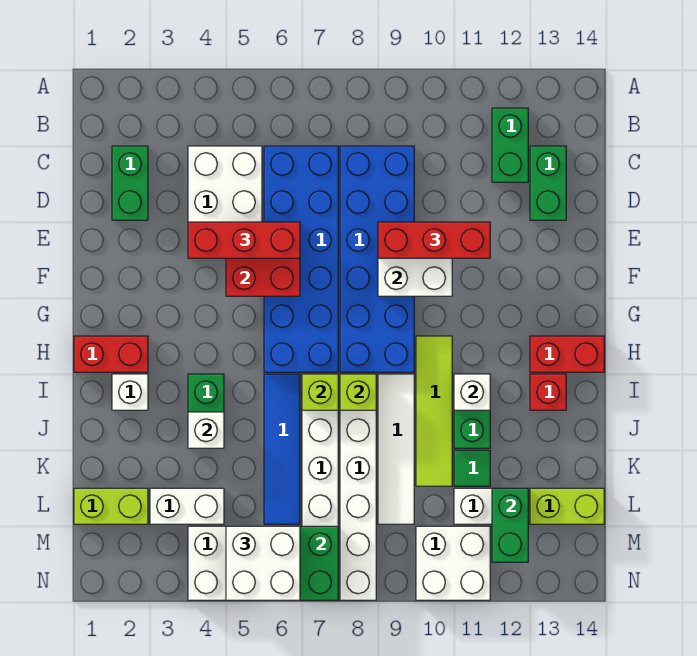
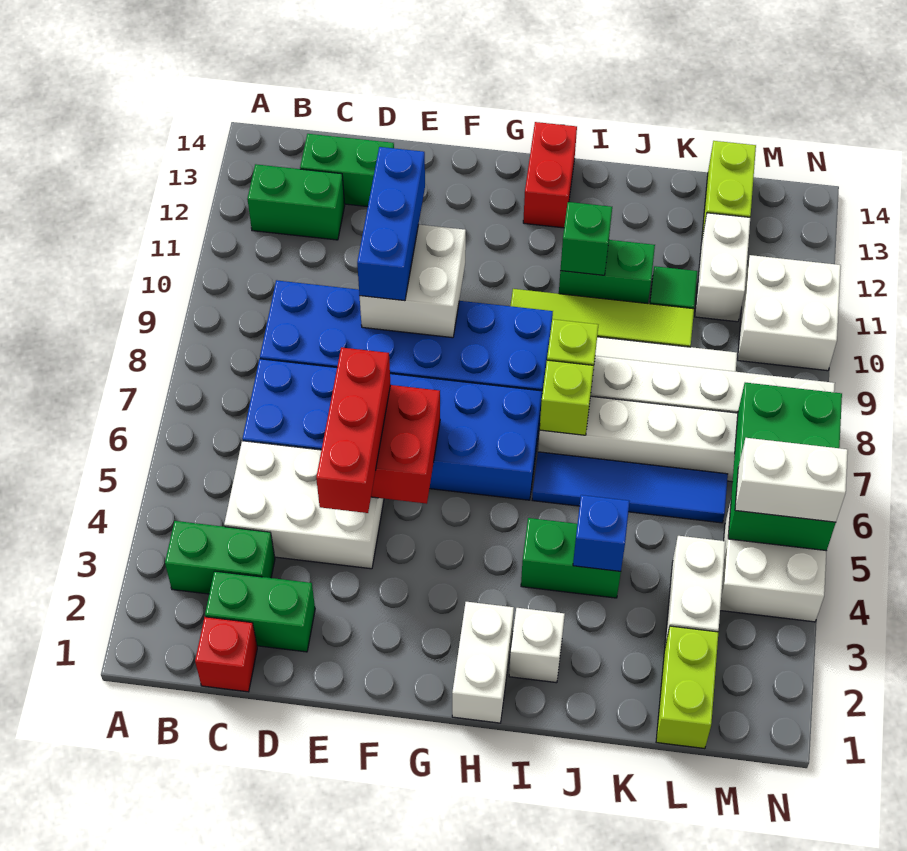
red 1x3 brick [378,222,490,258] -> blue 1x3 brick [357,147,425,301]
red 1x2 brick [74,336,148,372] -> white 1x2 brick [452,602,514,723]
white 1x1 brick [454,374,490,410] -> green 1x1 brick [560,202,612,275]
red 1x1 brick [530,374,566,410] -> red 1x1 brick moved to [195,617,257,692]
white 1x1 brick [188,412,224,448] -> blue 1x1 brick [573,495,629,571]
green 1x2 brick [492,488,528,562] -> green 1x2 brick moved to [165,521,275,594]
white 2x2 brick [226,526,300,600] -> white 1x2 brick [735,438,848,522]

